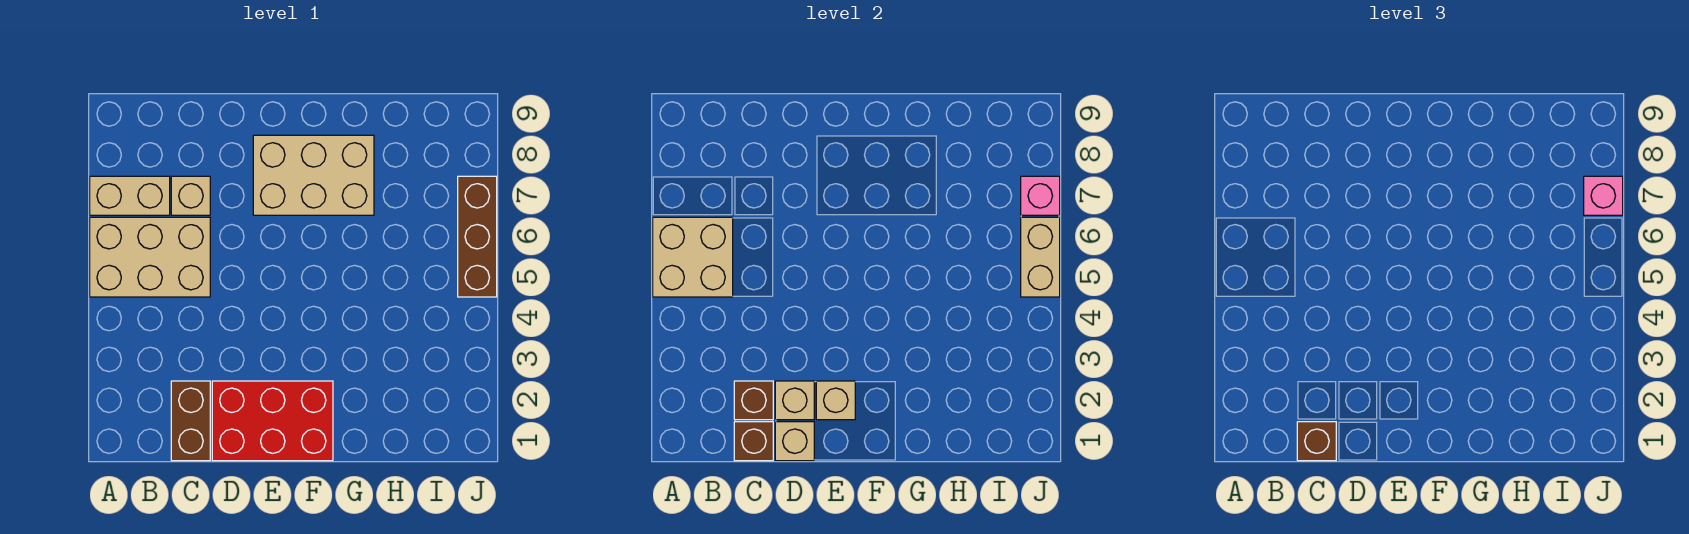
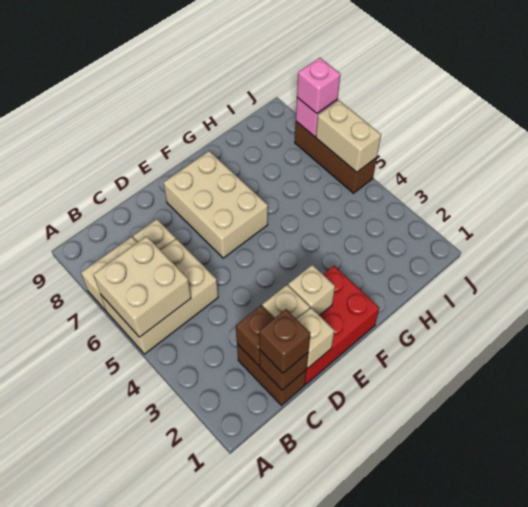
tan 2x3 brick [253,135,374,215] -> tan 2x3 brick turned to [163,151,268,258]

